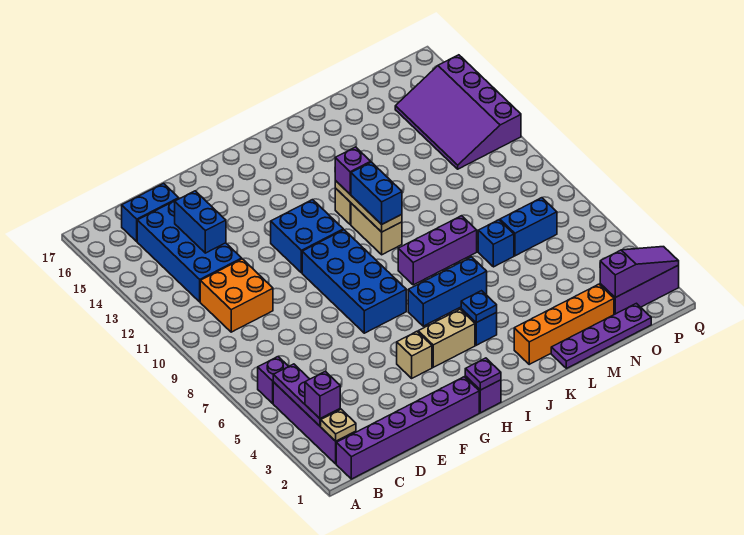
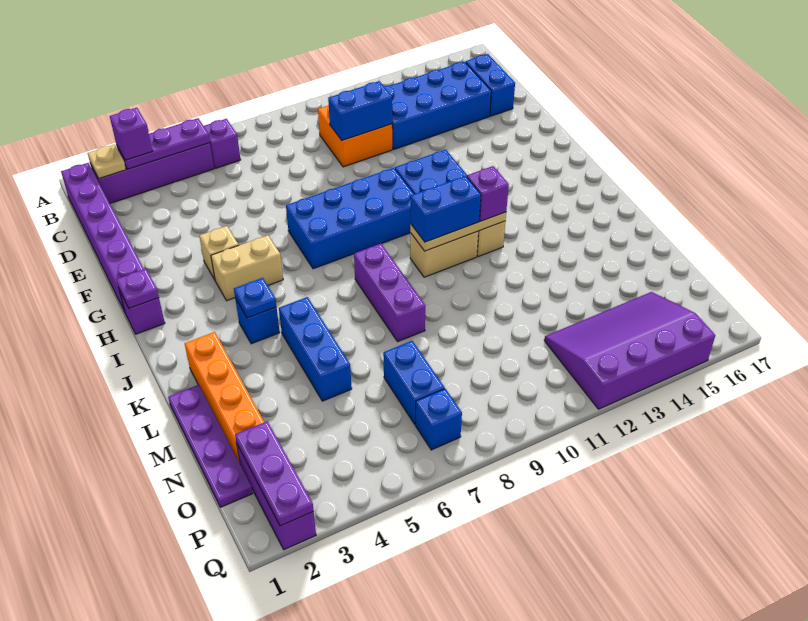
blue 1x2 brick [175,191,226,253] -> blue 1x2 brick moved to [328,81,392,140]
tan 1x2 brick [418,309,475,367] -> tan 1x2 brick turned to [211,235,283,301]
blue 1x3 brick [408,257,487,326] -> blue 1x3 brick moved to [279,297,352,401]
blue 1x1 brick [478,220,514,267] -> blue 1x1 brick moved to [415,389,462,450]
purple 1x3 slope [600,247,679,297] -> purple 1x3 plate [235,421,314,526]

